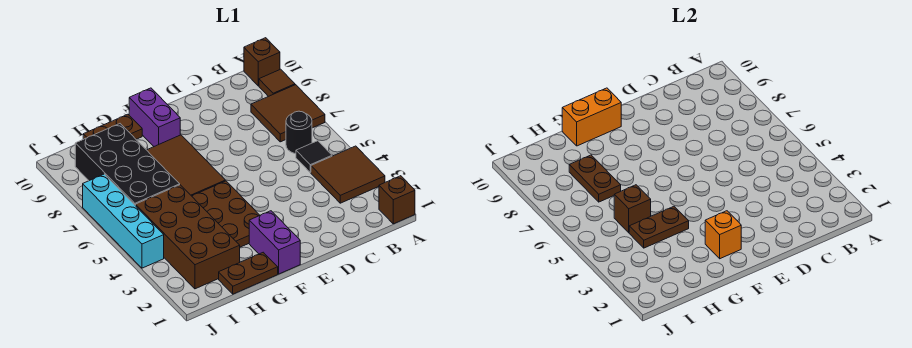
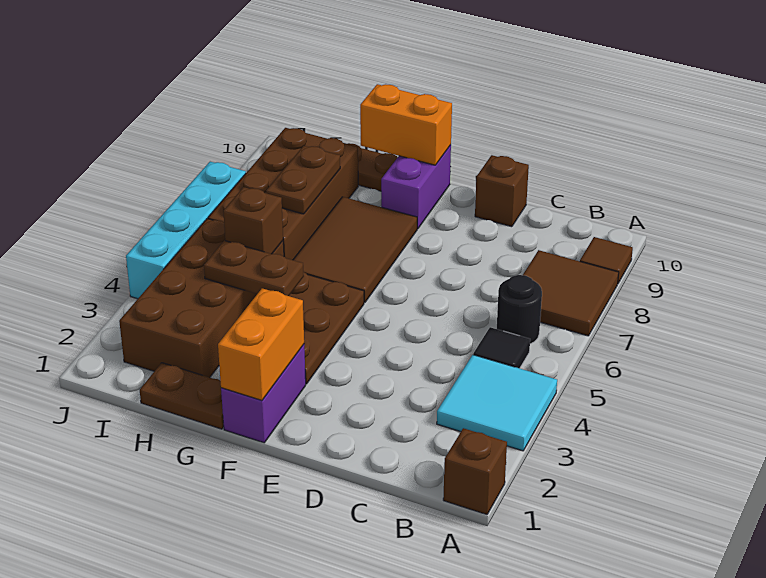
brown 2x2 tile [311,146,385,203] -> cyan 2x2 tile [437,355,557,451]
brown 1x1 brick [244,38,280,86] -> brown 1x1 brick moved to [475,155,529,227]
orange 1x1 brick [705,211,741,259] -> orange 1x2 brick [218,288,304,400]
black 2x4 brick [75,124,180,206] -> brown 2x4 brick [208,128,358,260]

